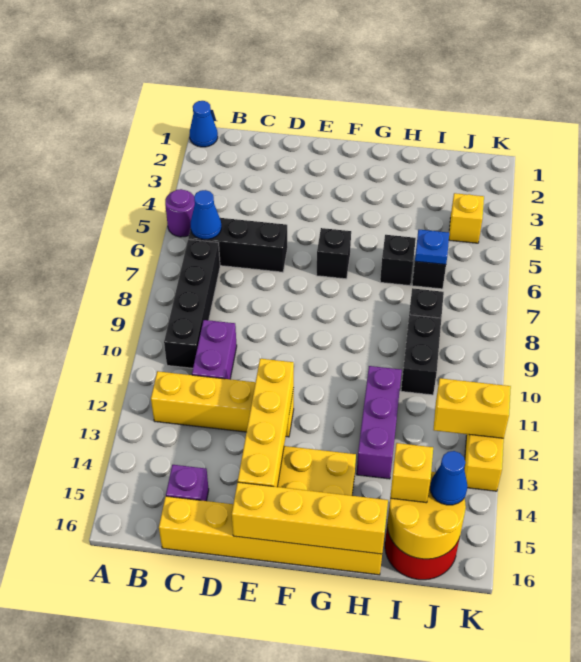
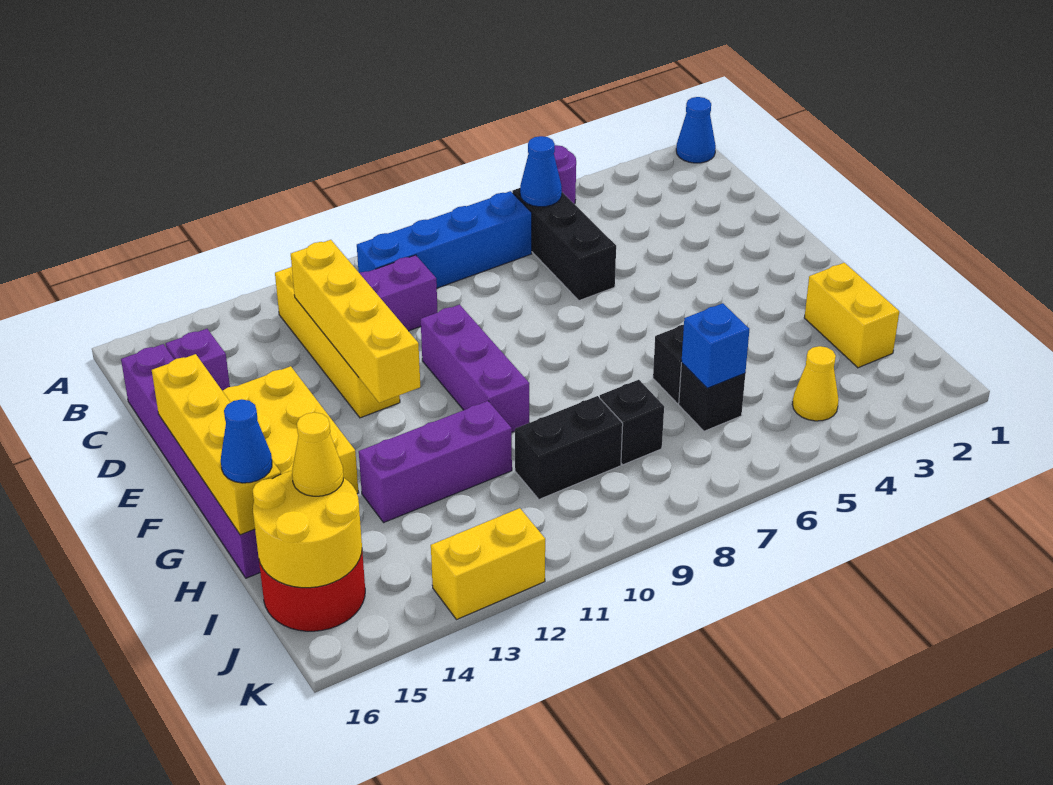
black 1x4 brick [164,239,220,368] -> blue 1x4 brick [357,191,532,288]
yellow 1x6 brick [159,496,382,575] -> purple 1x6 brick [121,344,260,578]
none -> purple 1x3 brick [421,305,529,432]
yellow 1x4 brick [238,359,294,487] -> yellow 1x4 brick turned to [291,240,420,403]
black 1x1 brick [316,228,351,279] -> none
blue 1x1 plate [415,230,449,265] -> blue 1x1 brick [682,303,749,388]
yellow 1x1 brick [390,443,433,503] -> yellow 1x1 cone [292,412,343,496]
yellow 1x1 brick [449,193,484,243] -> yellow 1x1 cone [792,346,839,421]
yellow 1x2 brick [433,378,511,438] -> yellow 1x2 brick moved to [804,263,899,368]
blue 1x1 cone [430,451,467,505] -> blue 1x1 cone moved to [221,399,272,483]

